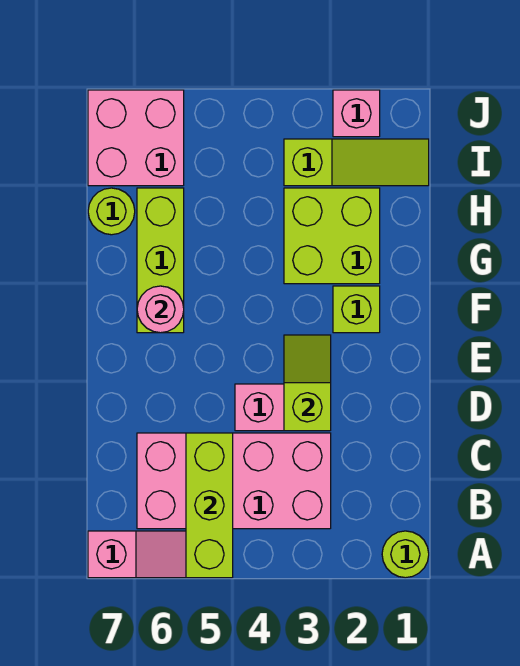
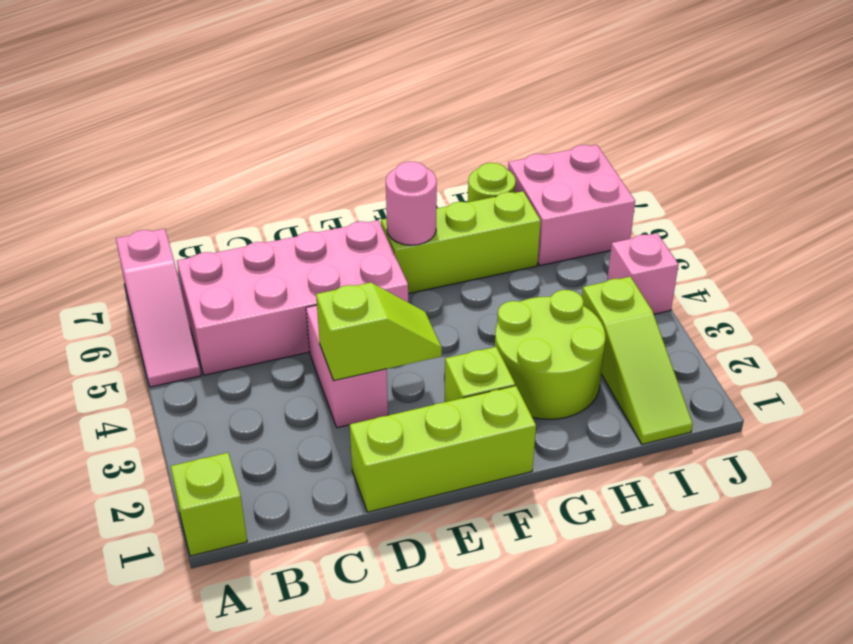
lime 1x1 round brick [382,531,429,578] -> lime 1x1 brick [171,453,247,556]
lime 1x3 brick [186,433,233,578] -> lime 1x3 brick moved to [350,386,536,512]
pink 2x4 brick [137,433,331,529] -> pink 2x4 brick turned to [177,220,408,375]
lime 2x2 brick [284,188,380,284] -> lime 2x2 round brick [495,290,605,419]
pink 1x1 brick [333,90,380,137] -> pink 1x1 brick moved to [607,233,679,314]

